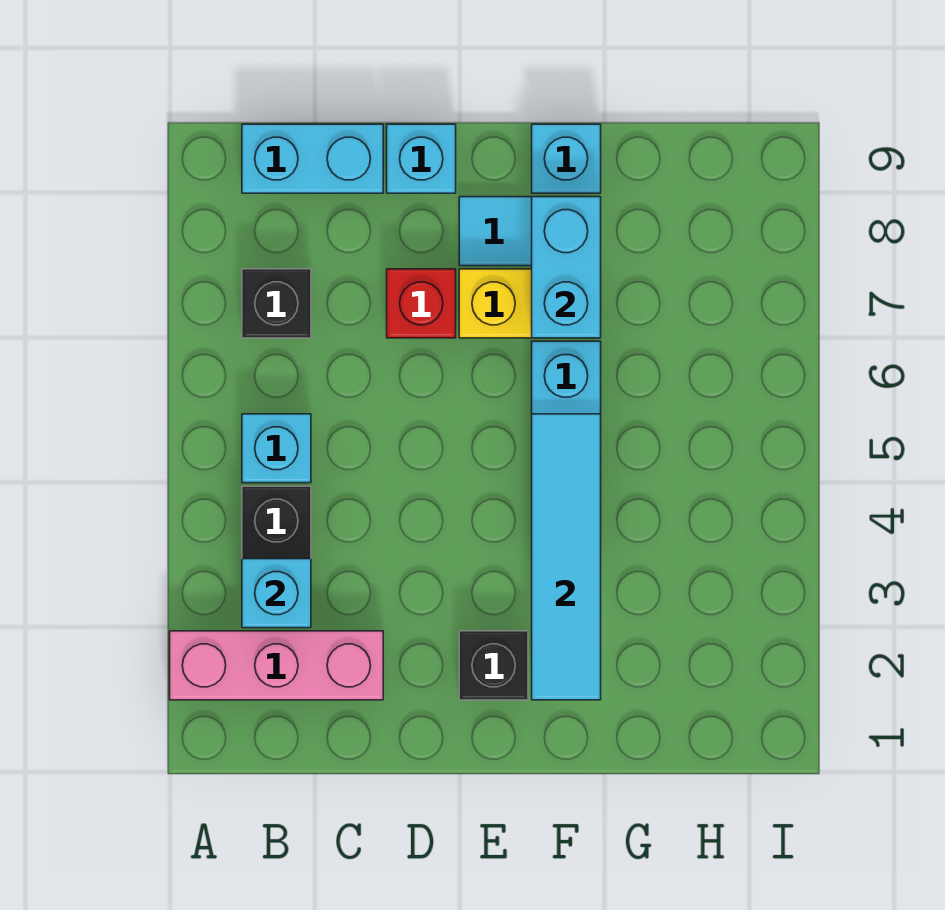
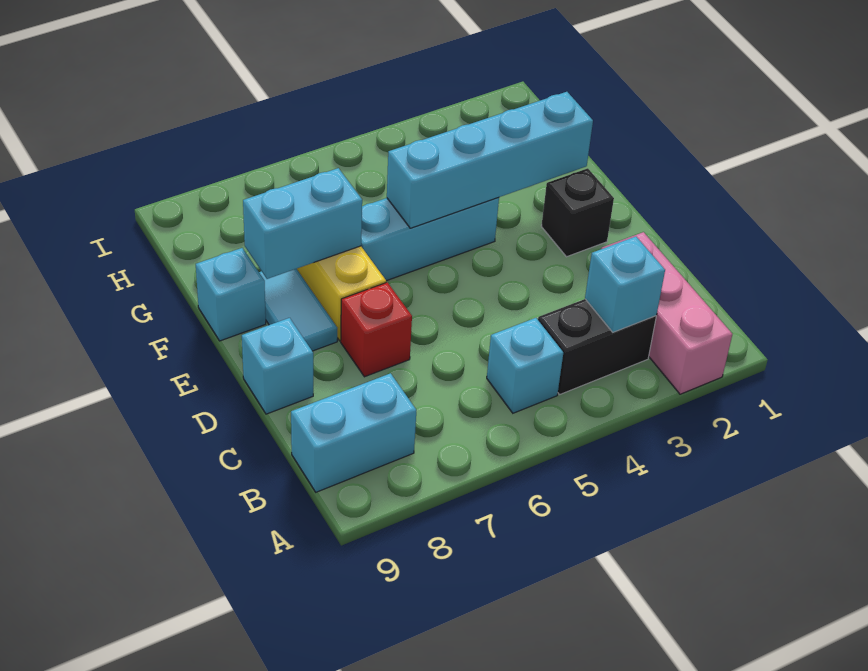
black 1x1 brick [242,269,311,338] -> none
cyan 1x2 brick [242,124,383,193] -> cyan 1x2 brick turned to [291,373,416,492]
cyan 1x4 tile [532,414,601,700] -> cyan 1x4 brick [387,92,593,228]

